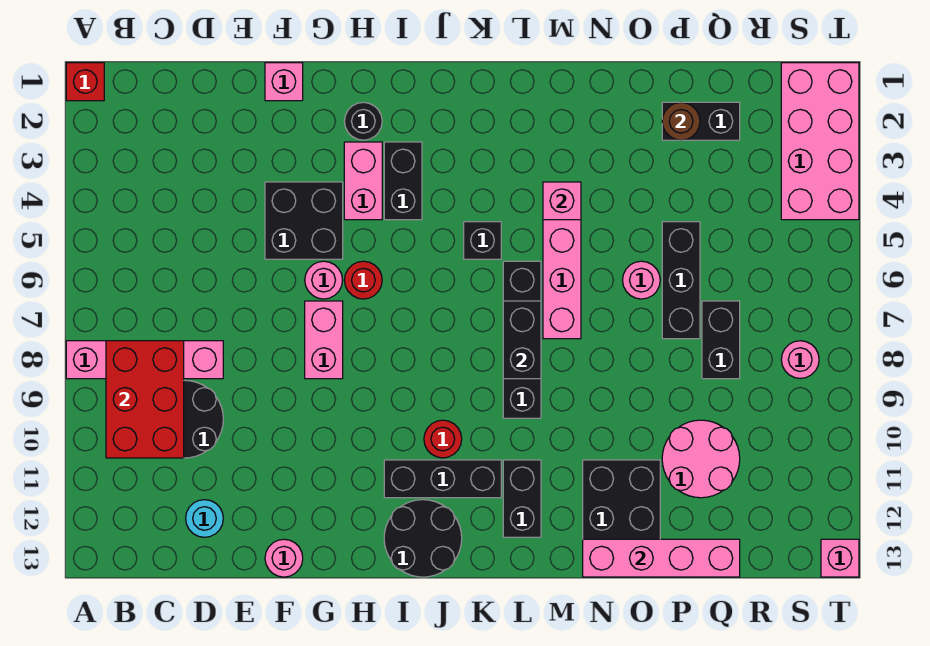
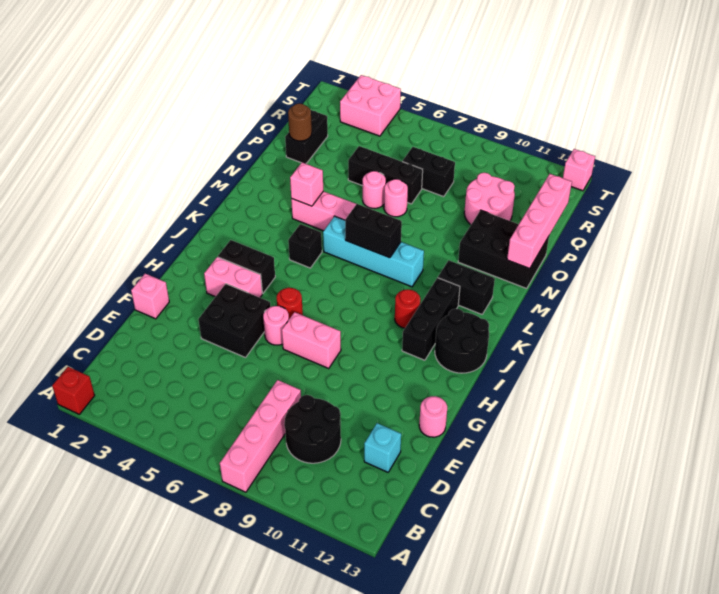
red 2x3 brick [106,341,184,458] -> none
cyan 1x1 round brick [186,500,223,537] -> cyan 1x1 brick [364,423,401,472]
black 1x1 round brick [344,102,382,140] -> none
black 1x4 brick [503,261,541,418] -> cyan 1x4 brick [323,216,424,287]
pink 2x4 brick [781,63,859,220] -> pink 2x2 brick [340,75,401,136]
pink 1x1 round brick [781,341,819,379] -> pink 1x1 round brick moved to [384,179,408,217]

